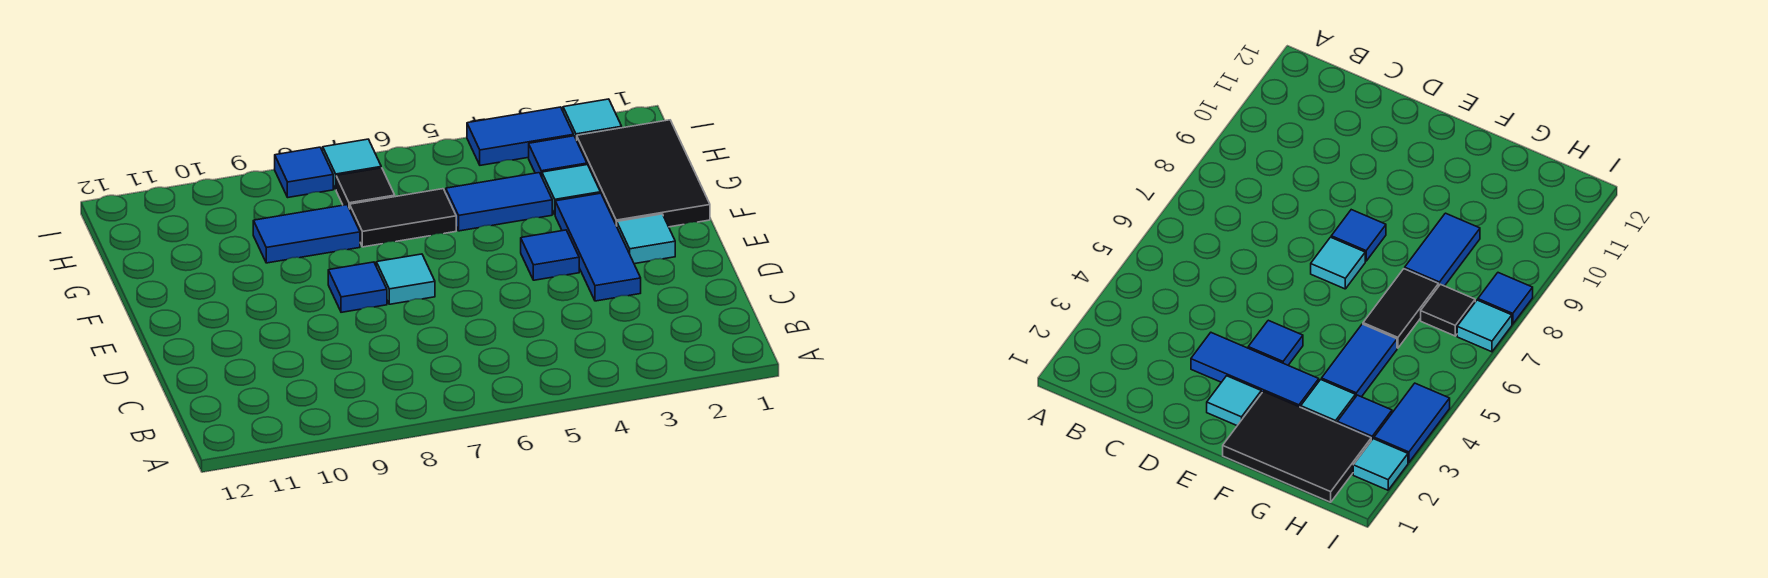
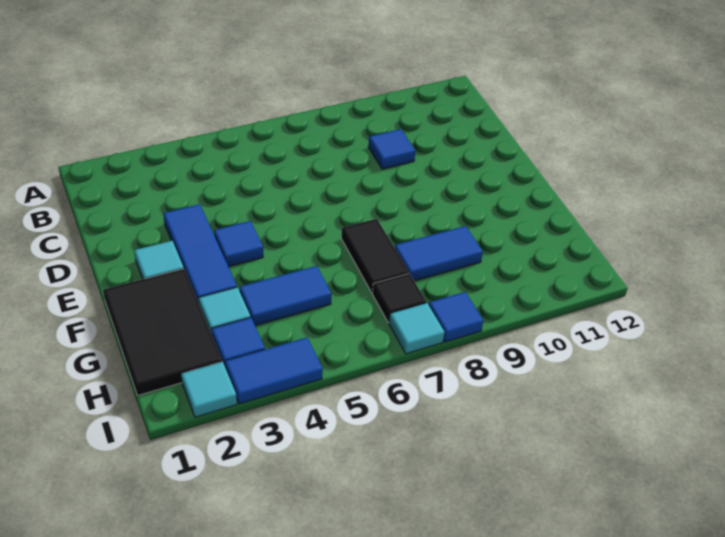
cyan 1x1 tile [376,254,435,304] -> none
blue 1x1 tile [328,262,387,312] -> blue 1x1 tile moved to [368,129,415,169]
black 1x2 tile [350,189,456,247] -> black 1x2 tile turned to [341,219,409,293]

